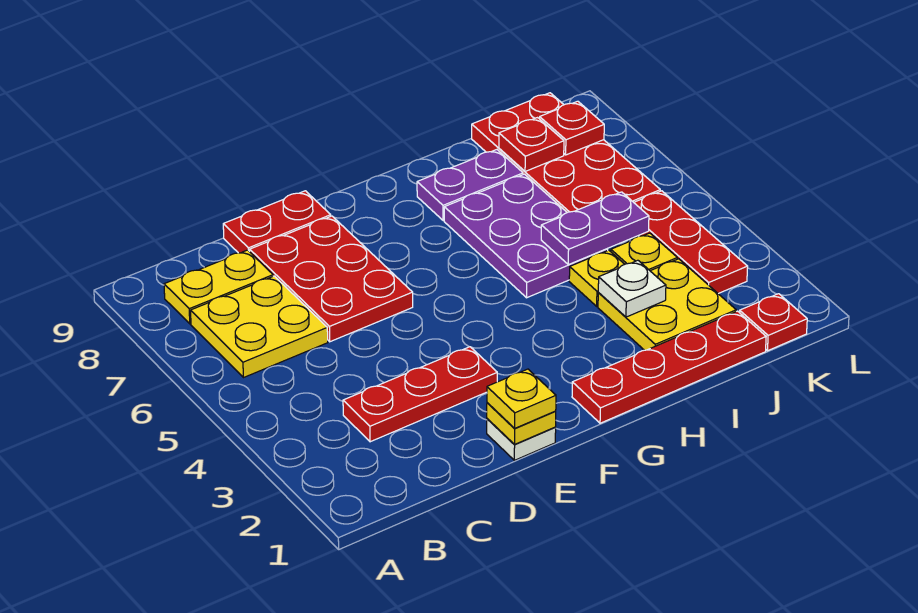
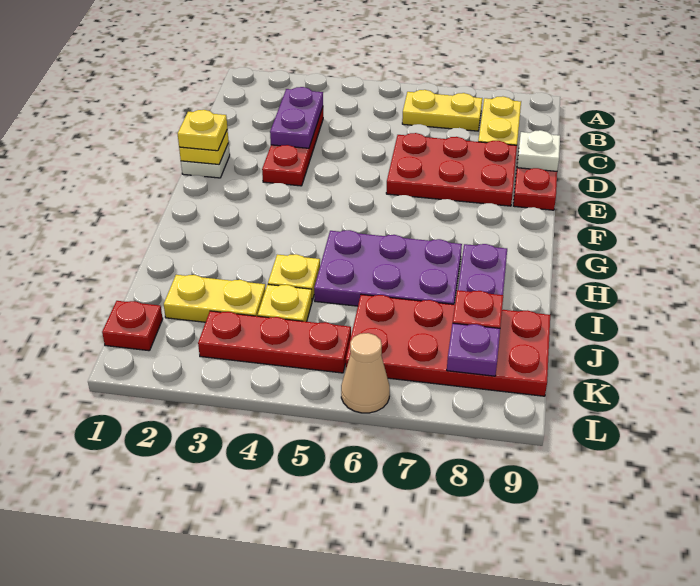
yellow 2x2 plate [191,276,328,378] -> yellow 1x2 plate [402,90,482,131]
red 1x4 plate [572,311,766,423] -> none
yellow 2x2 plate [598,259,736,350] -> yellow 1x2 plate [164,275,266,322]
white 1x1 plate [598,260,666,317] -> white 1x1 plate moved to [517,130,560,171]
purple 1x2 plate [541,192,649,265] -> purple 1x2 plate moved to [270,87,323,148]
red 1x1 plate [540,101,604,155] -> purple 1x1 plate [447,323,500,376]
none -> tan 1x1 cone [341,333,390,413]

